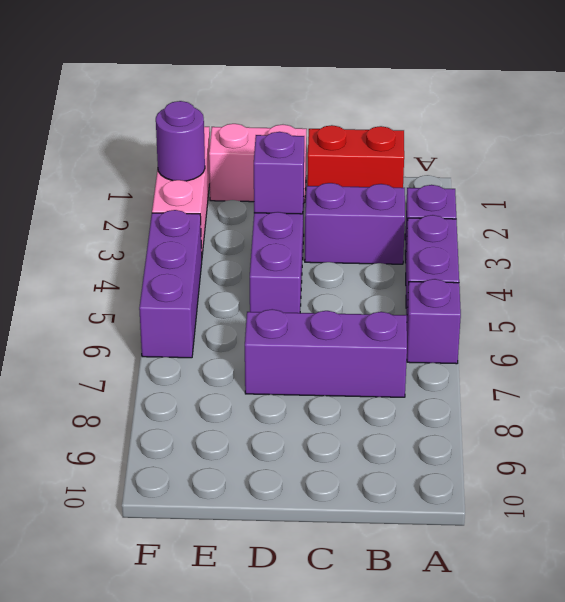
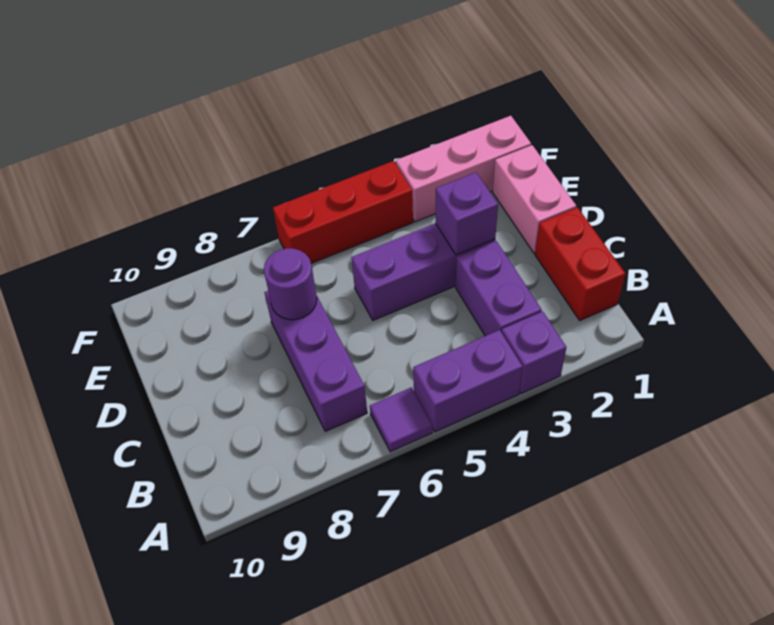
purple 1x1 brick [407,279,461,364] -> purple 1x1 tile [370,387,432,452]
purple 1x1 round brick [156,101,205,181] -> purple 1x1 round brick moved to [264,248,317,320]
purple 1x3 brick [139,210,202,358] -> red 1x3 brick [273,161,413,263]

